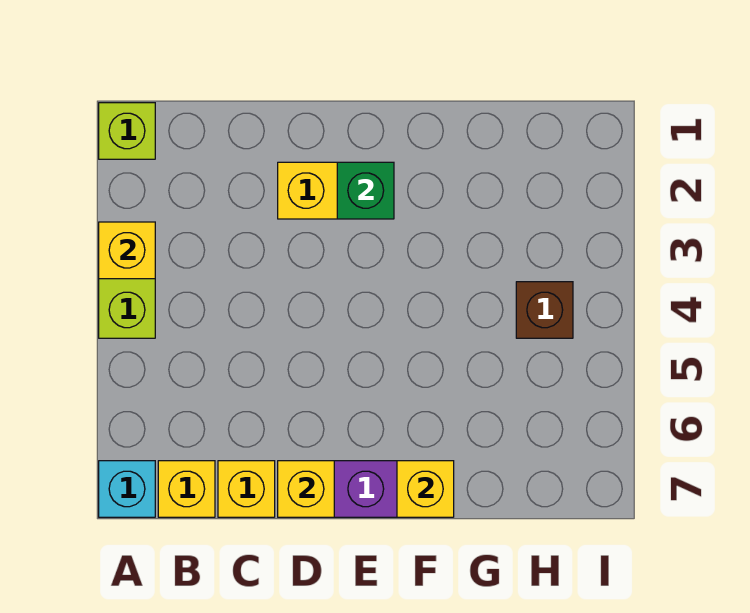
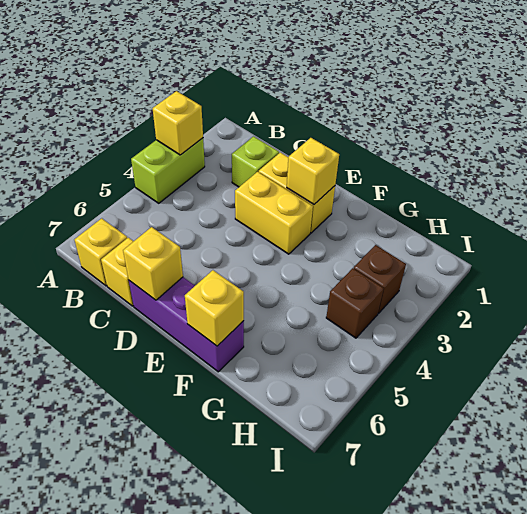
lime 1x1 brick [99,103,155,159] -> lime 1x1 brick moved to [232,137,279,187]
cyan 1x1 brick [99,461,155,517] -> none
none -> yellow 1x2 brick [235,172,313,254]
green 1x1 brick [337,162,394,219] -> yellow 1x1 brick [287,138,339,204]
none -> brown 1x1 brick [354,245,406,313]

